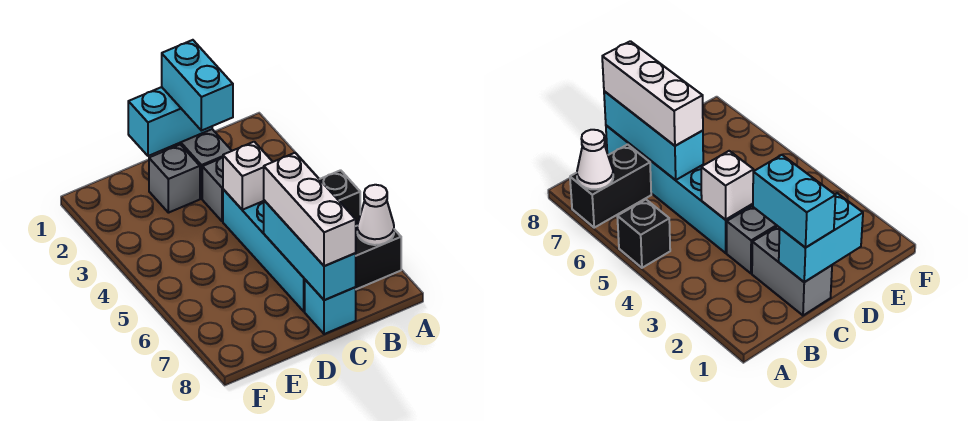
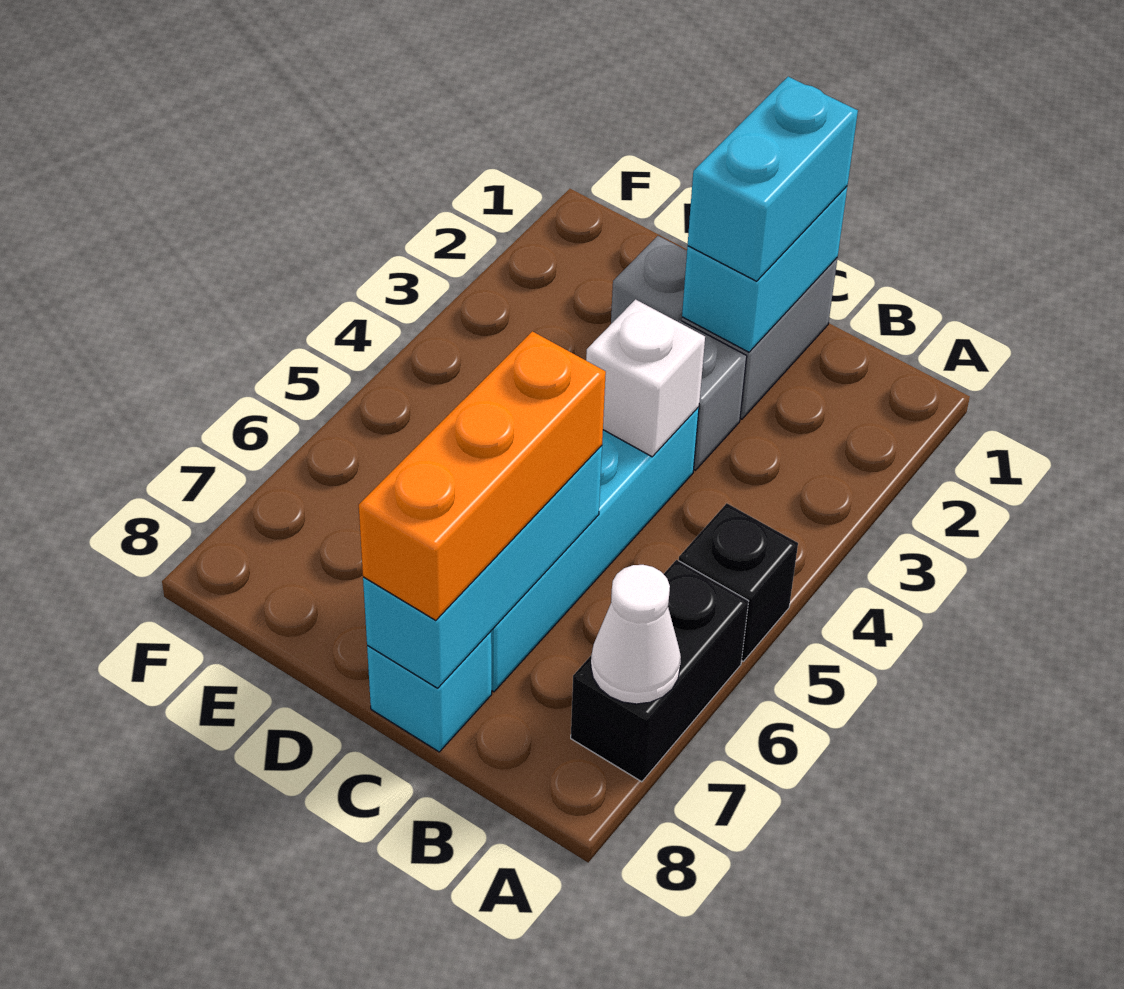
black 1x2 brick [356,226,401,289] -> black 1x2 brick turned to [571,560,749,782]
cyan 1x2 brick [128,87,212,156] -> cyan 1x2 brick turned to [682,186,847,352]
white 1x3 brick [264,153,356,266] -> orange 1x3 brick [359,331,606,620]

